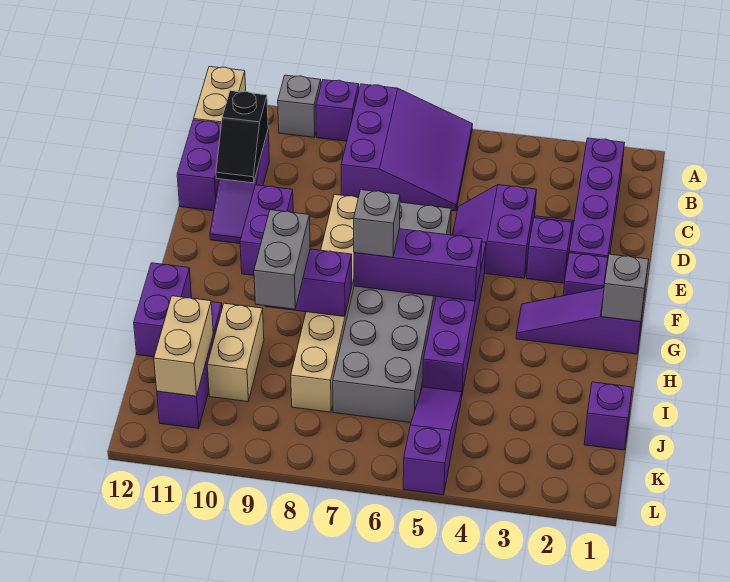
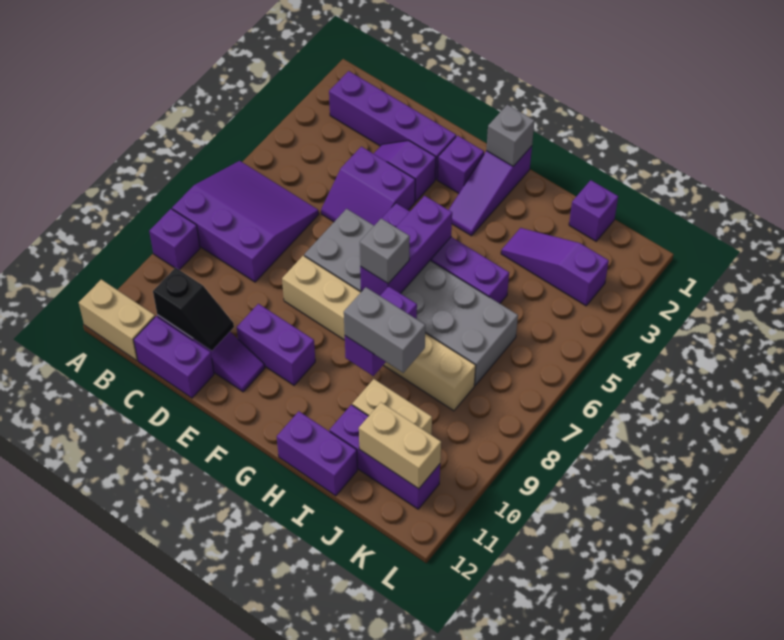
grey 1x1 brick [278,75,321,137] -> none
purple 1x3 slope [403,387,462,495] -> purple 1x3 slope moved to [501,228,609,306]

